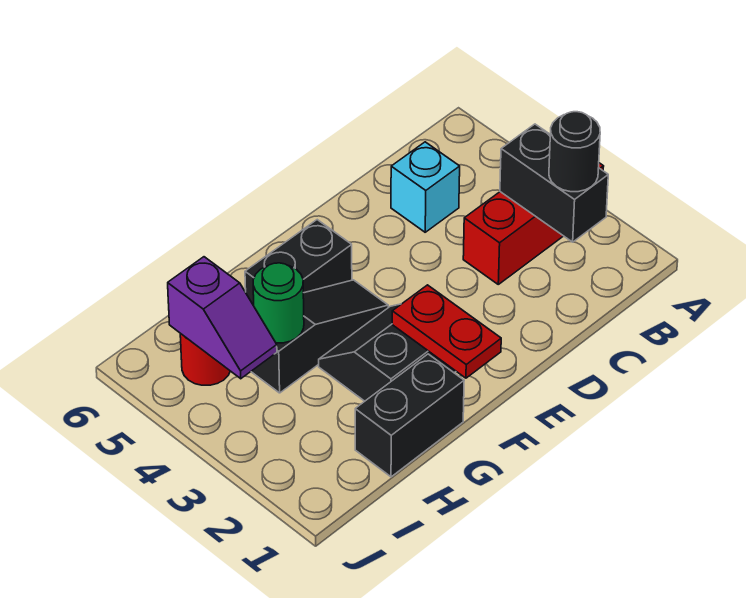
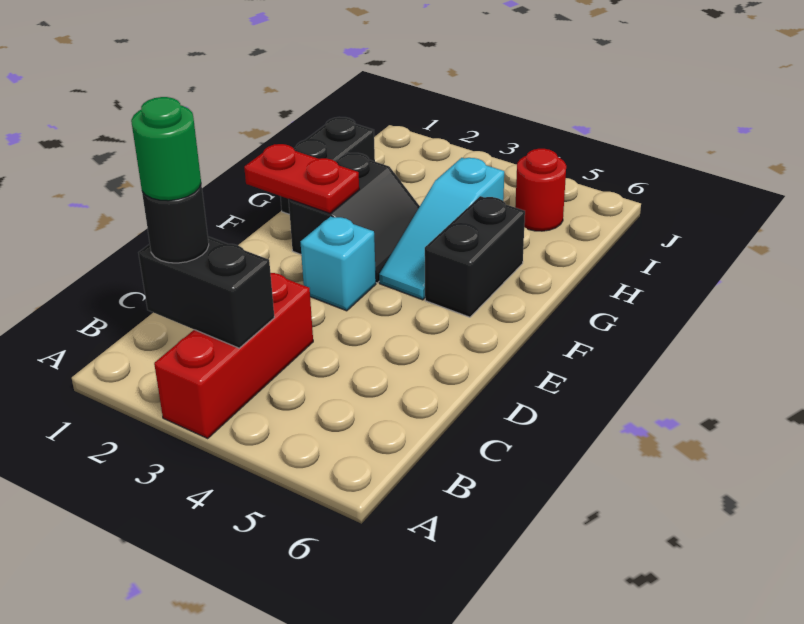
cyan 1x1 brick [391,142,460,232] -> cyan 1x1 brick moved to [301,216,376,311]
black 1x3 slope [251,280,388,393] -> cyan 1x3 slope [379,158,504,300]
green 1x1 round brick [253,263,304,343] -> green 1x1 round brick moved to [131,97,201,201]
purple 1x2 slope [168,257,277,379] -> none

